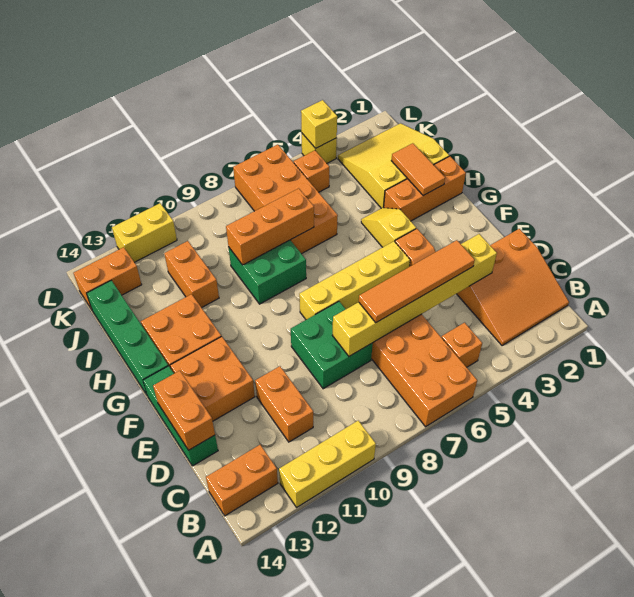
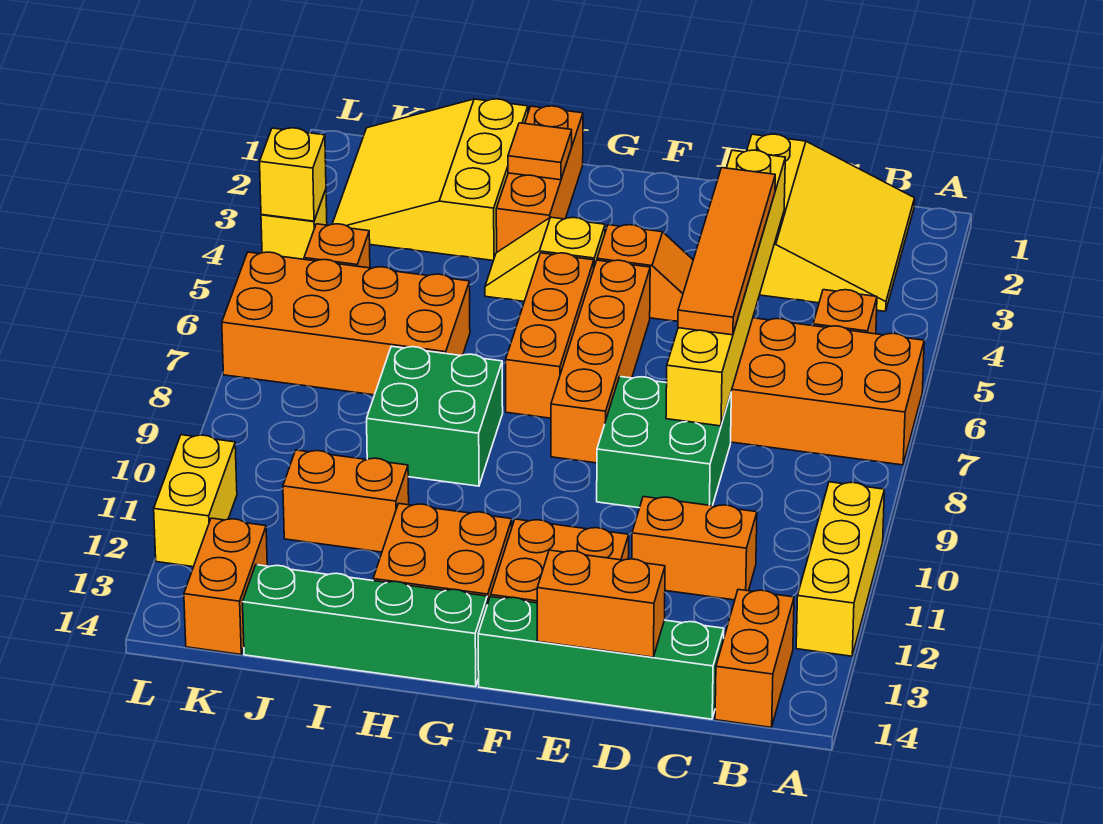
orange 3x3 slope [457,229,569,346] -> yellow 3x3 slope [747,134,915,311]
green 1x3 brick [143,366,218,466] -> green 1x4 brick [478,597,724,719]
yellow 1x4 brick [299,241,410,320] -> orange 1x4 brick [551,260,650,463]
orange 1x2 tile [391,143,445,196] -> orange 1x1 tile [508,123,572,180]
orange 1x3 brick [226,188,314,265] -> orange 1x3 brick moved to [506,253,594,418]

